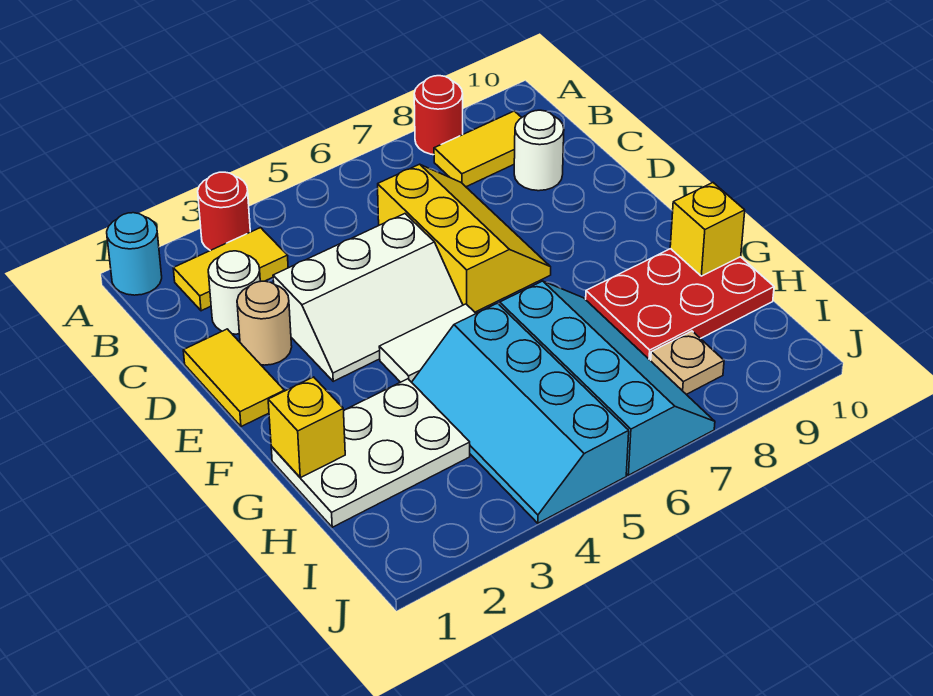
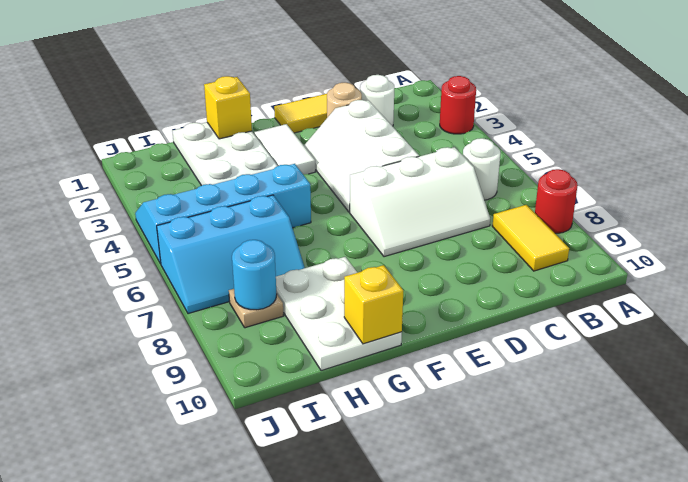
cyan 1x1 round brick [107,213,162,295] -> cyan 1x1 round brick moved to [232,240,277,310]
yellow 1x2 tile [173,228,288,311] -> none
yellow 2x3 slope [378,164,551,312] -> white 2x3 slope [350,147,490,257]
white 1x1 round brick [514,110,564,191] -> white 1x1 round brick moved to [463,138,500,200]
white 1x2 tile [379,304,476,382] -> white 1x2 tile moved to [254,124,315,175]
cyan 2x4 slope [500,281,715,475] -> cyan 2x3 slope [157,195,305,314]
red 2x3 plate [586,249,774,361] -> white 2x3 plate [276,257,402,371]

